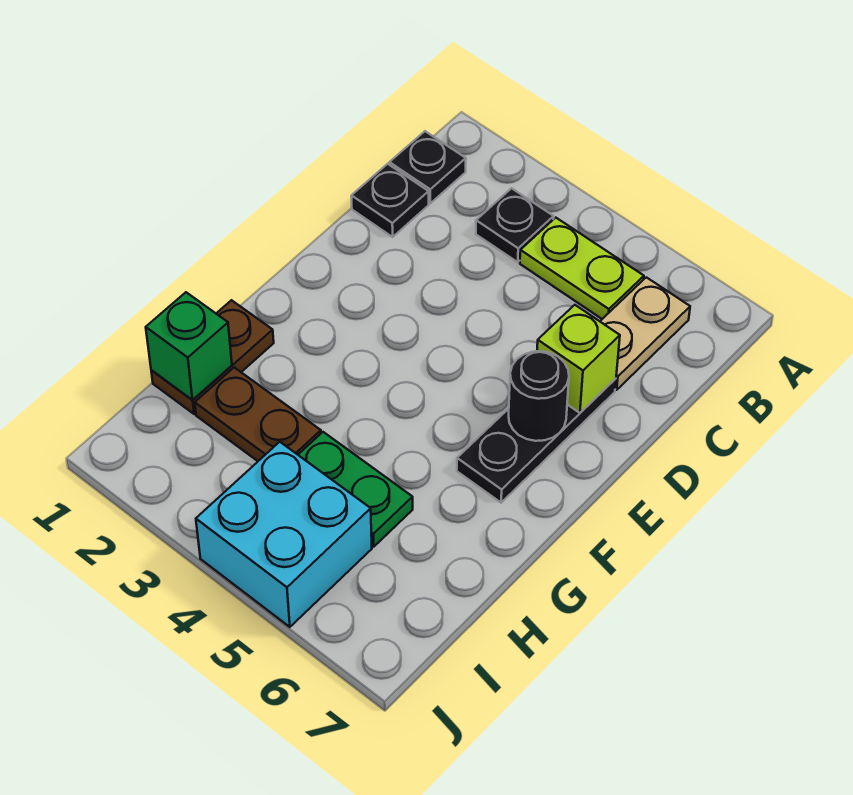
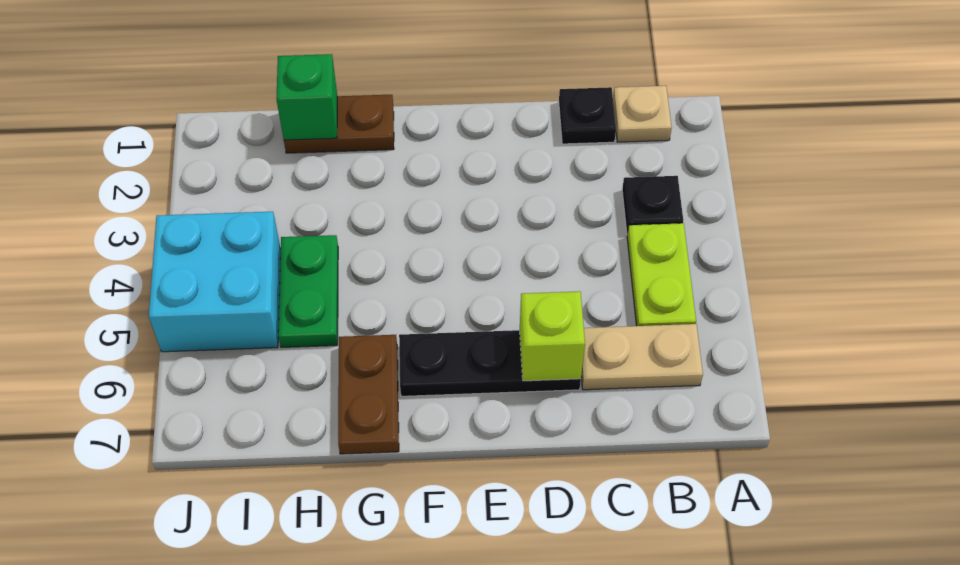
black 1x1 plate [389,131,466,203] -> tan 1x1 plate [613,86,672,142]
black 1x1 round brick [509,351,569,441] -> none
brown 1x2 plate [195,367,321,461] -> brown 1x2 plate moved to [338,335,399,454]

